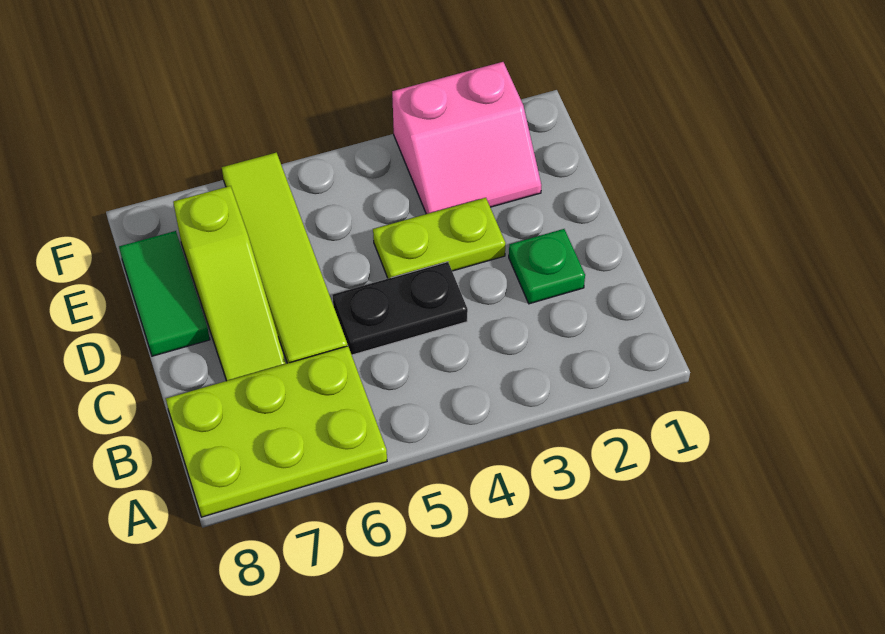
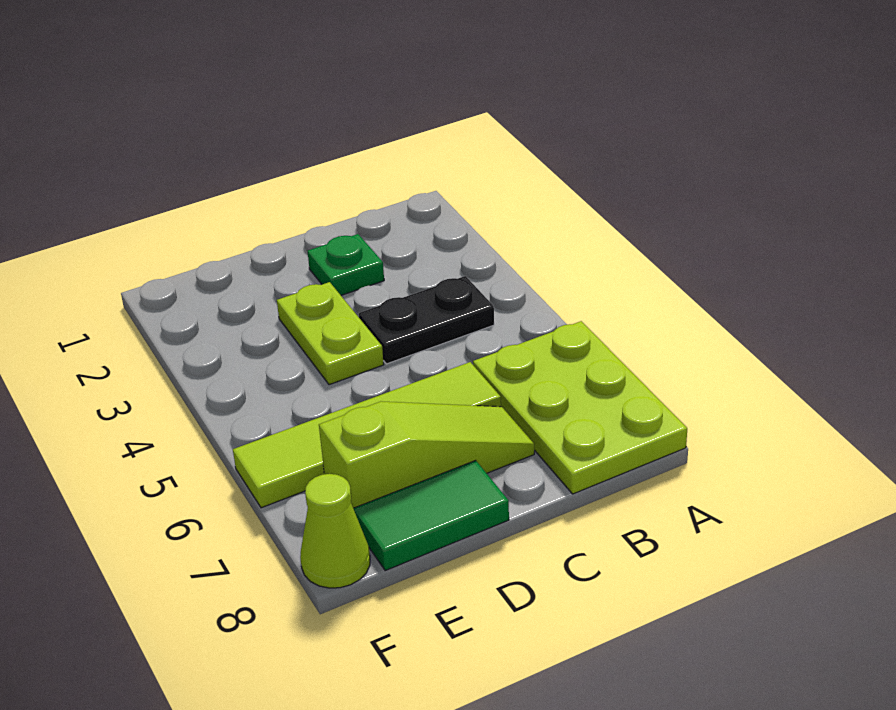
black 1x2 plate [332,262,468,355] -> black 1x2 plate turned to [359,276,494,364]
pink 2x2 slope [392,62,541,214] -> none
none -> lime 1x1 cone [300,474,370,588]

